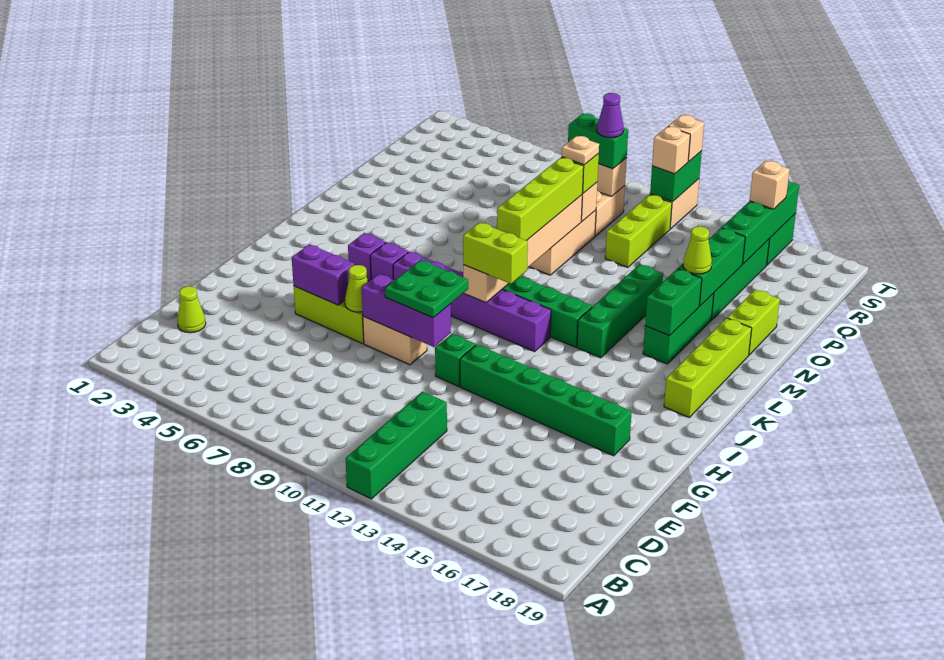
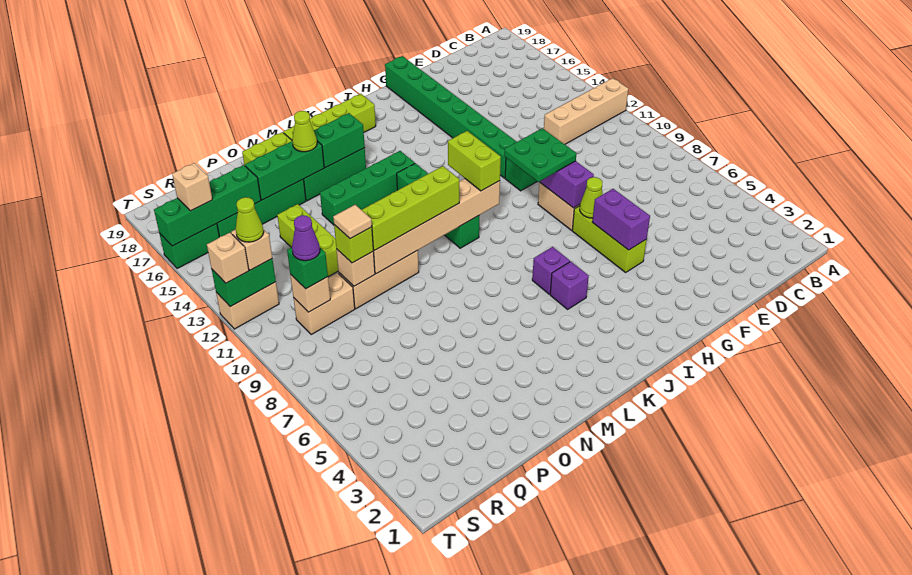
green 1x4 brick [345,391,447,499] -> tan 1x4 brick [544,78,628,144]
lime 1x1 cone [177,286,206,333] -> lime 1x1 cone moved to [236,197,264,242]
green 1x6 brick [460,344,632,456] -> green 1x8 brick [385,56,517,178]
purple 1x6 brick [393,251,551,352] -> none
tan 1x1 plate [562,136,599,165] -> tan 1x1 tile [333,205,372,239]
lime 1x3 brick [605,194,672,267] -> lime 1x3 brick turned to [277,204,338,277]
green 1x2 brick [568,114,628,169] -> green 1x1 brick [287,247,328,289]

